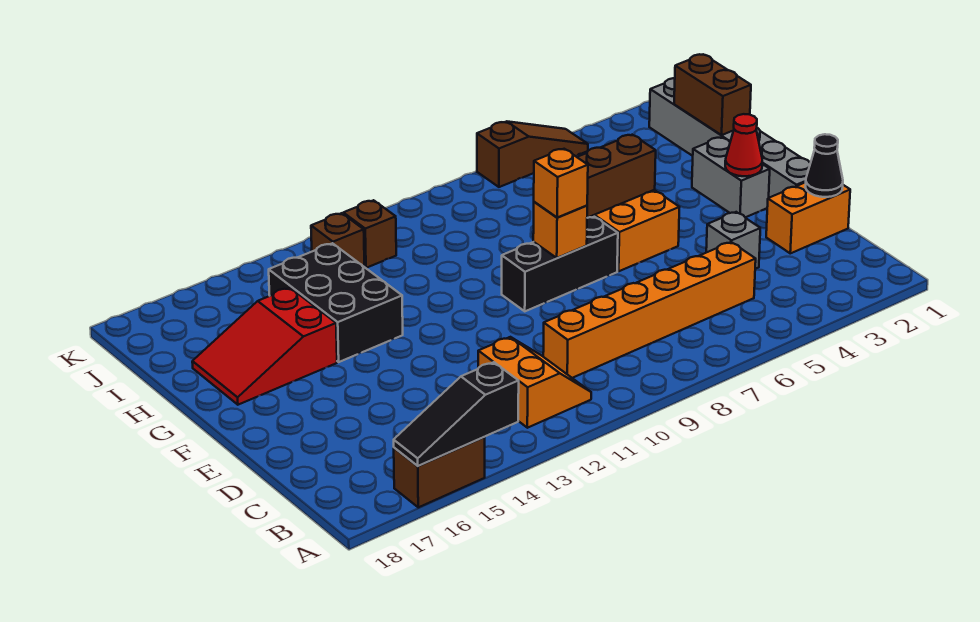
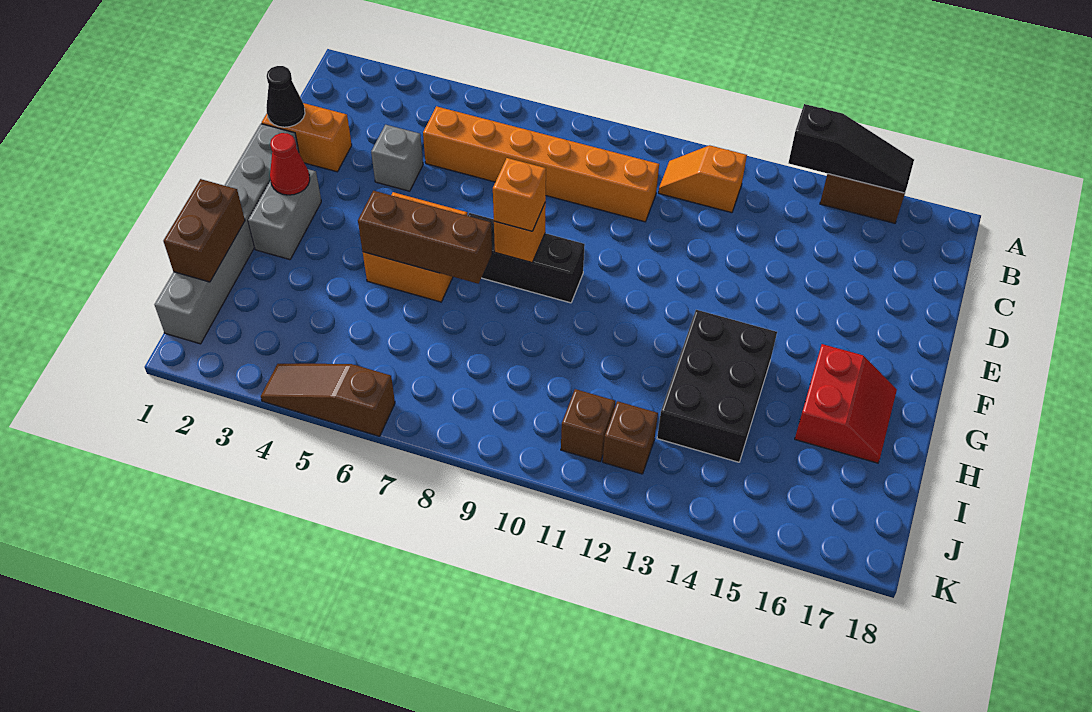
orange 2x2 slope [478,337,591,428] -> orange 1x2 slope [659,145,747,213]
red 2x3 slope [192,288,337,405] -> red 2x2 slope [795,344,897,463]

